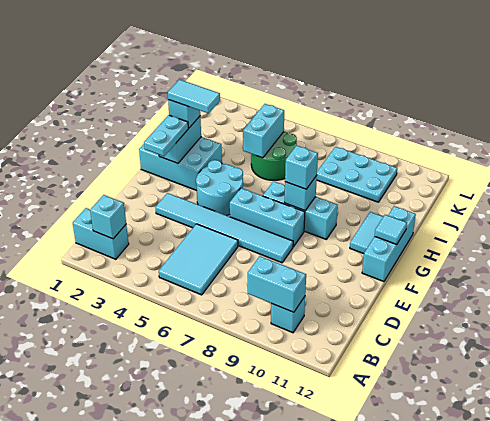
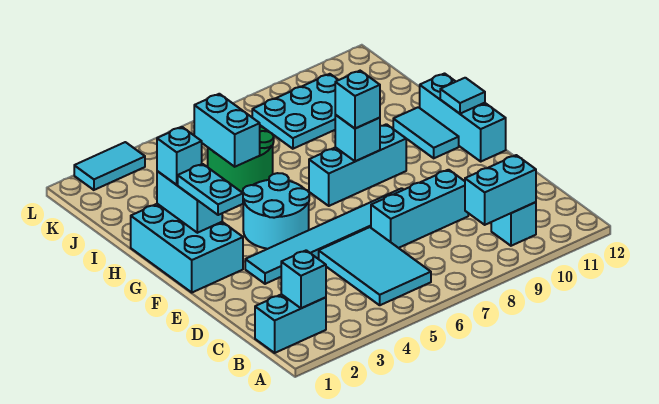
cyan 1x3 brick [230,188,305,247] -> cyan 1x3 brick moved to [371,170,468,248]
cyan 2x3 brick [139,137,222,191] -> cyan 2x3 brick turned to [131,204,243,292]
cyan 1x2 tile [168,80,220,114] -> cyan 1x2 tile moved to [74,142,145,190]

